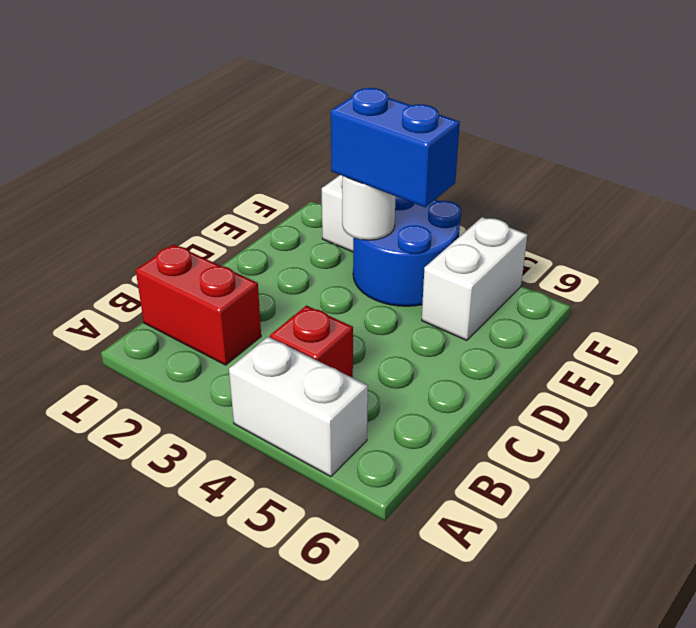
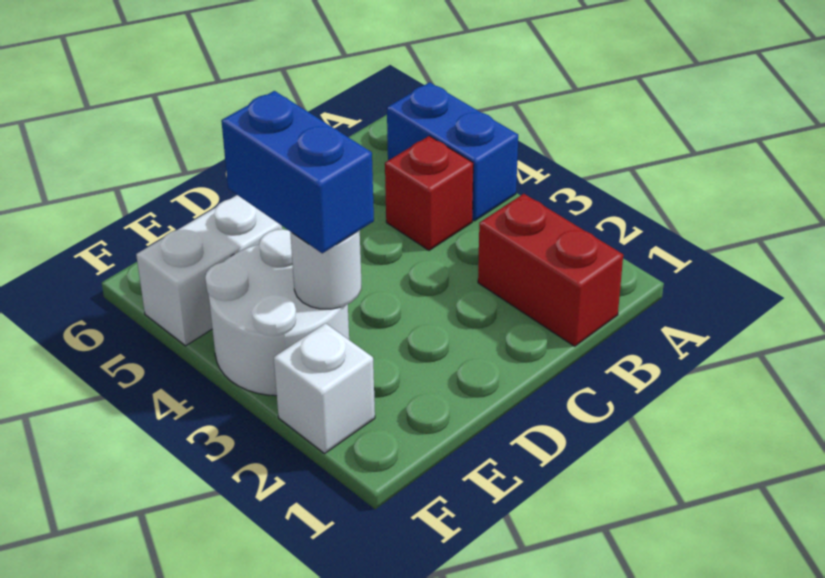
white 1x2 brick [229,337,368,477] -> blue 1x2 brick [387,82,518,221]
blue 2x2 round brick [353,197,461,306] -> white 2x2 round brick [205,229,349,396]

